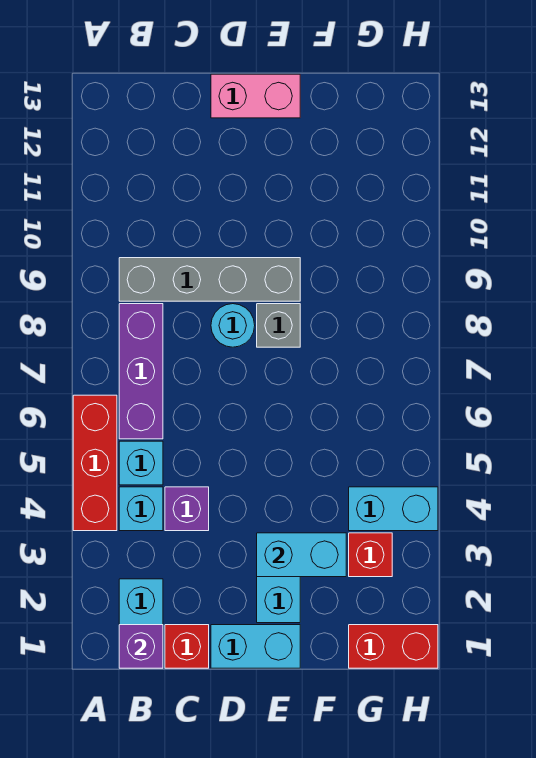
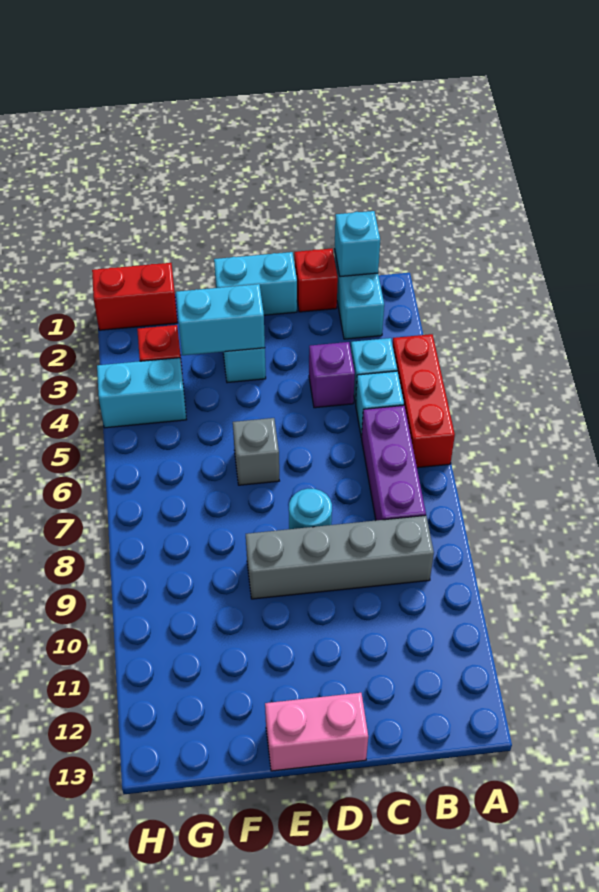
purple 1x1 brick [119,625,163,668] -> cyan 1x1 brick [335,211,380,277]
grey 1x1 brick [257,304,300,347] -> grey 1x1 brick moved to [233,418,279,485]

